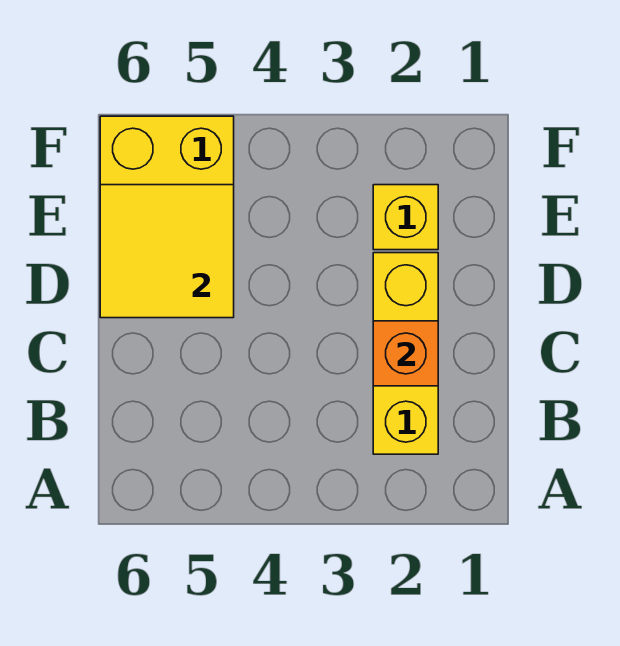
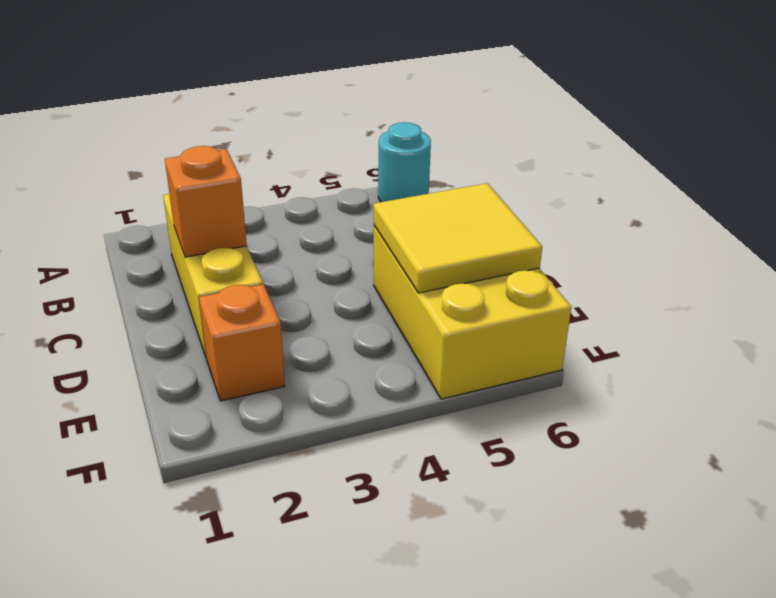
none -> cyan 1x1 round brick [378,122,431,202]
yellow 1x1 brick [373,185,438,250] -> orange 1x1 brick [199,284,285,401]

